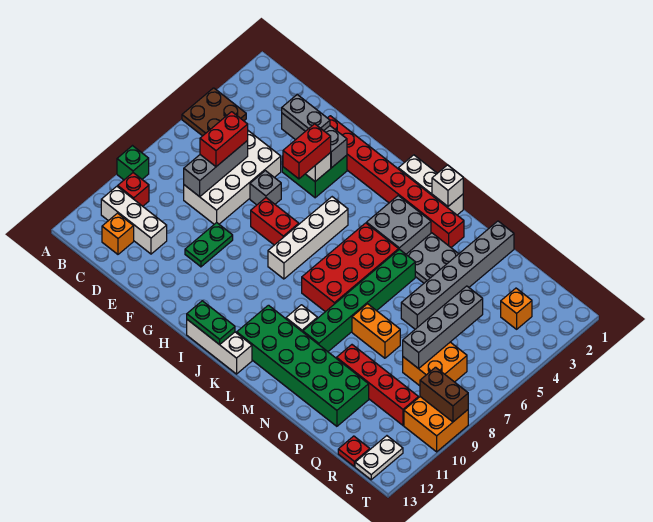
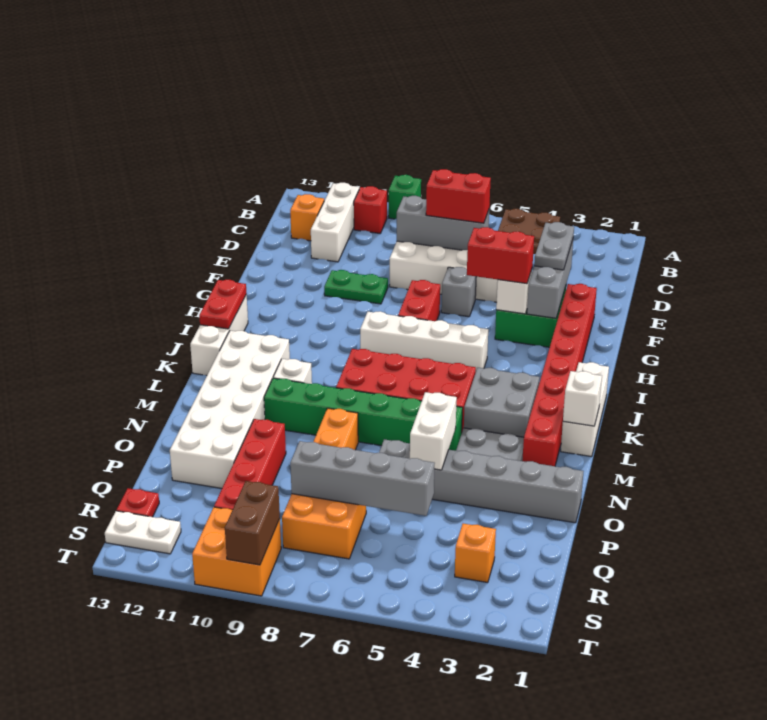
green 1x2 plate [187,301,235,345] -> red 1x2 plate [199,280,247,329]
green 2x6 brick [237,305,369,426] -> white 2x6 brick [170,331,290,488]
none -> white 1x2 brick [410,392,457,470]

